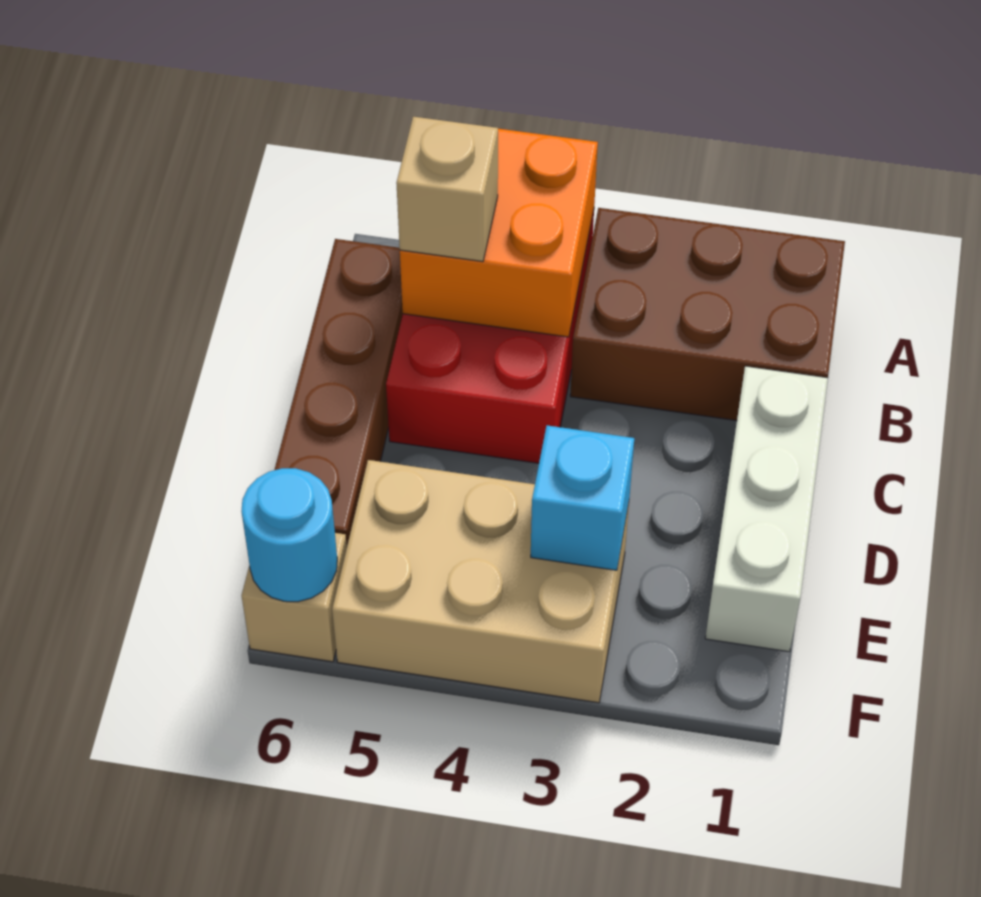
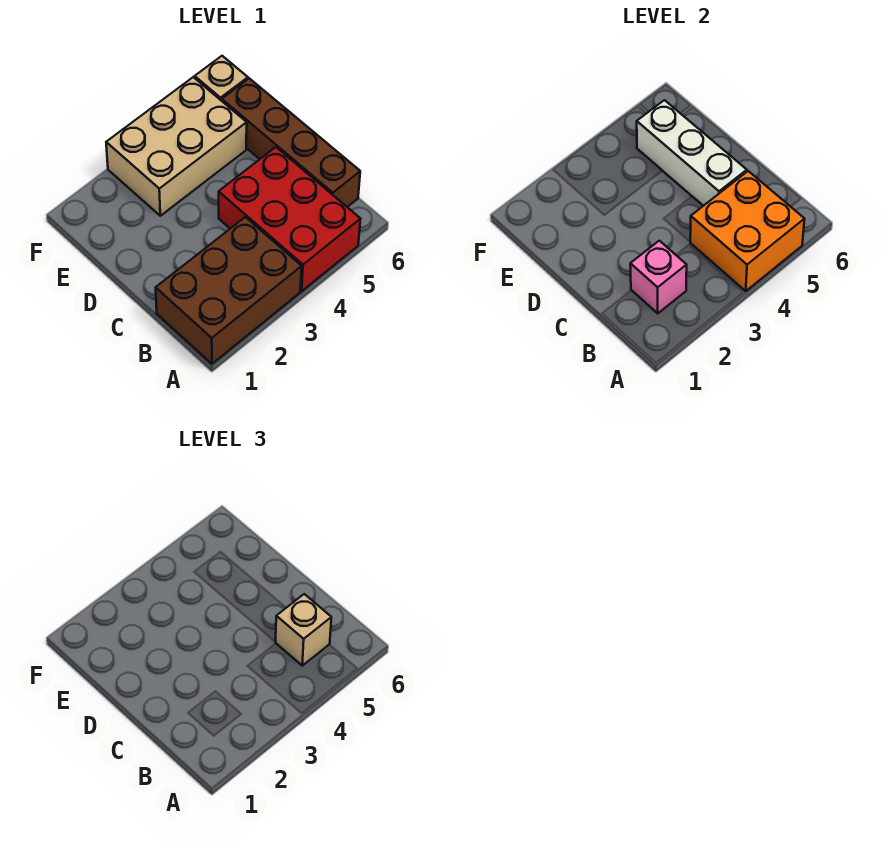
none -> pink 1x1 brick [630,241,687,313]
white 1x3 brick [705,366,828,652] -> white 1x3 brick moved to [637,100,747,206]
cyan 1x1 brick [531,425,634,570] -> none
cyan 1x1 round brick [241,468,337,602] -> none

